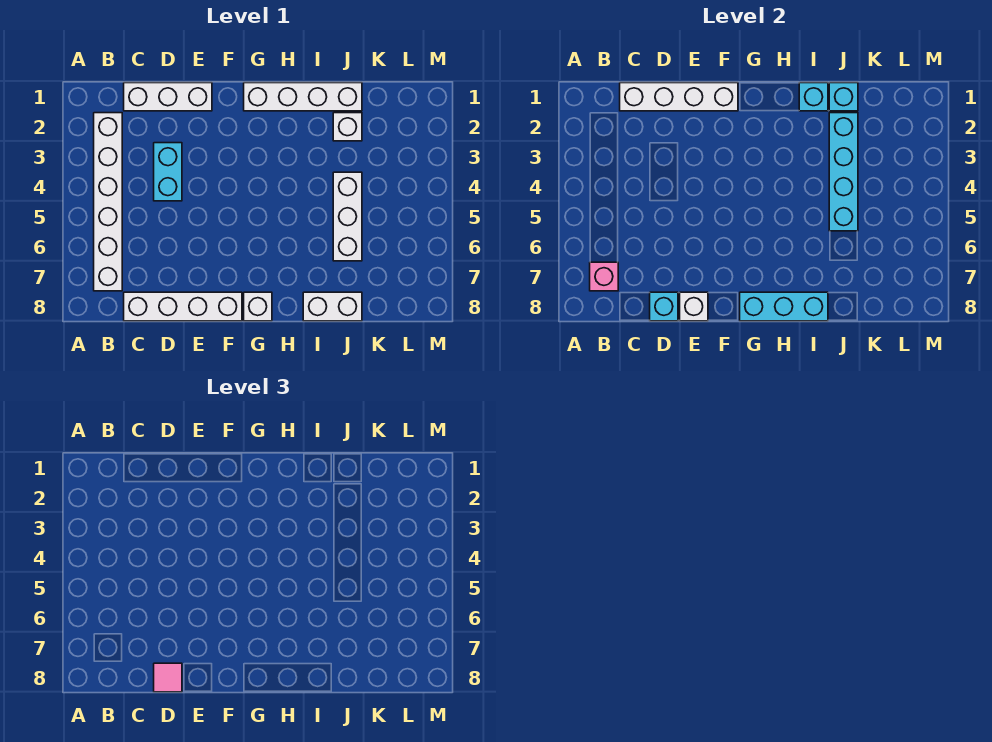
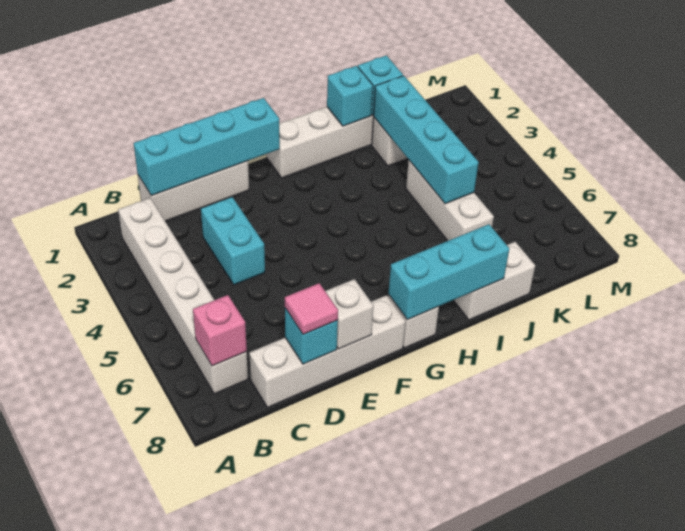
white 1x4 brick [620,83,738,111] -> cyan 1x4 brick [134,98,280,196]

